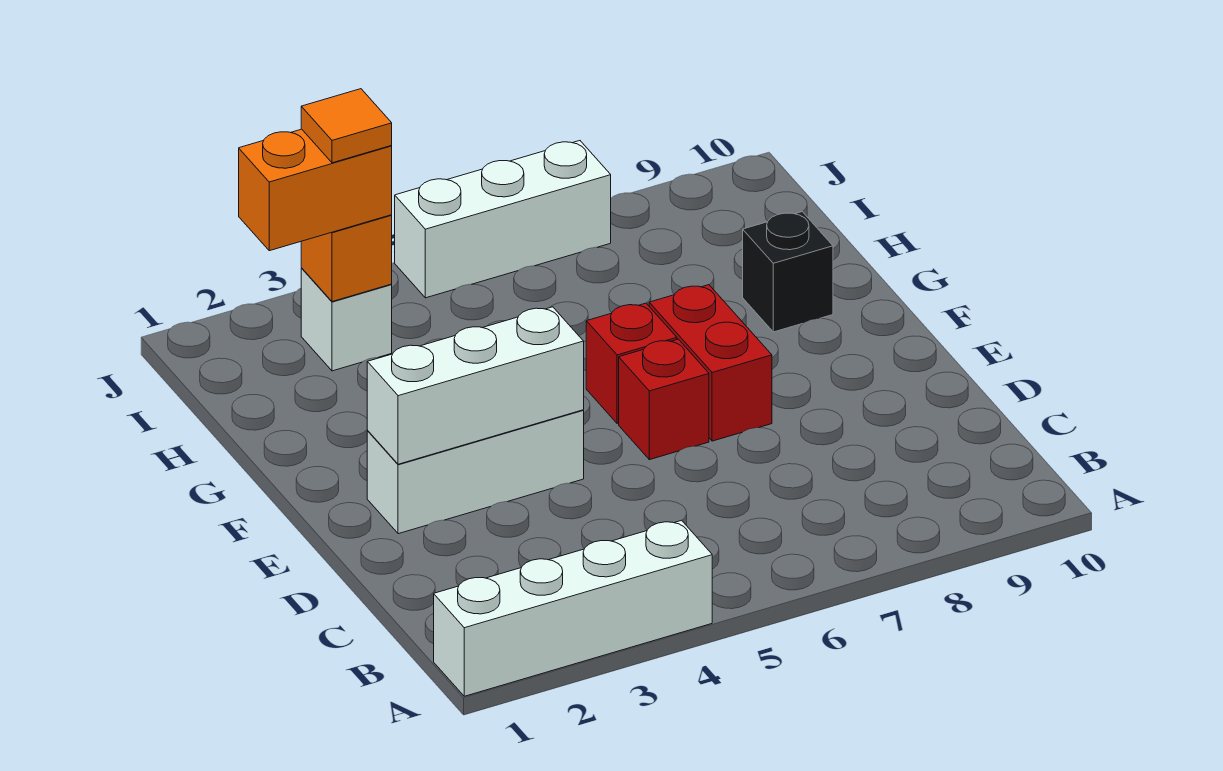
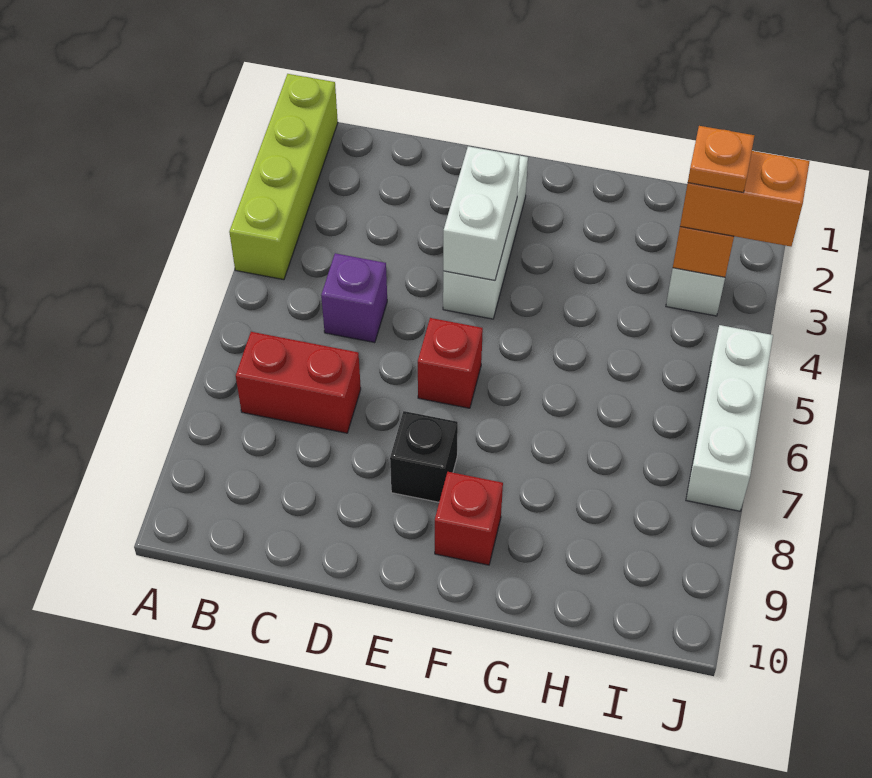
white 1x4 brick [434,520,712,696] -> lime 1x4 brick [229,74,338,280]
none -> purple 1x1 brick [321,253,387,343]
white 1x3 brick [367,307,584,464] -> white 1x2 brick [443,146,520,280]
red 1x2 brick [649,285,772,441] -> red 1x2 brick moved to [236,332,361,433]
red 1x1 brick [586,303,677,424] -> red 1x1 brick moved to [435,472,503,565]
black 1x1 brick [743,212,833,332] -> black 1x1 brick moved to [390,411,458,502]
orange 1x2 brick [239,129,392,251] -> orange 1x2 brick turned to [680,151,810,246]
orange 1x1 tile [301,89,392,163] -> orange 1x1 plate [688,126,754,192]

